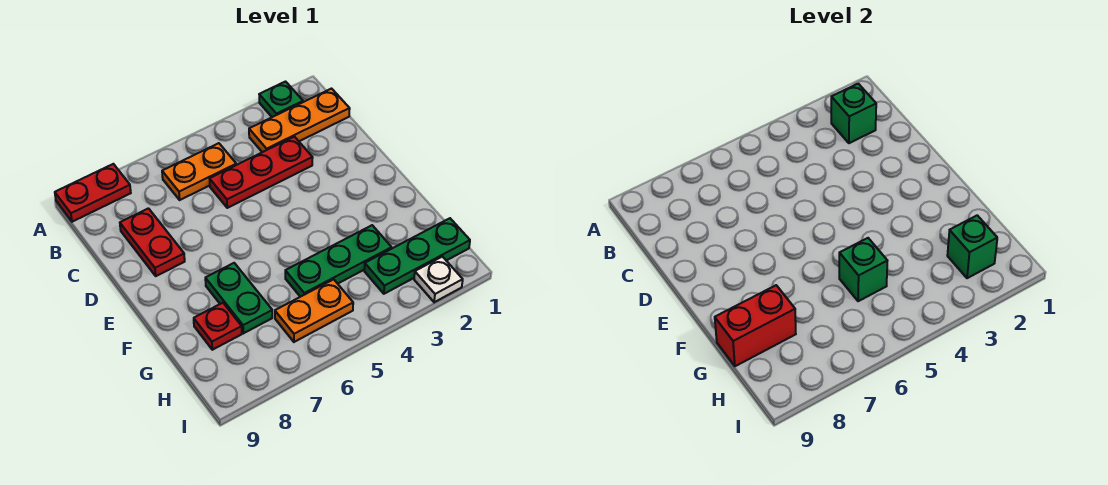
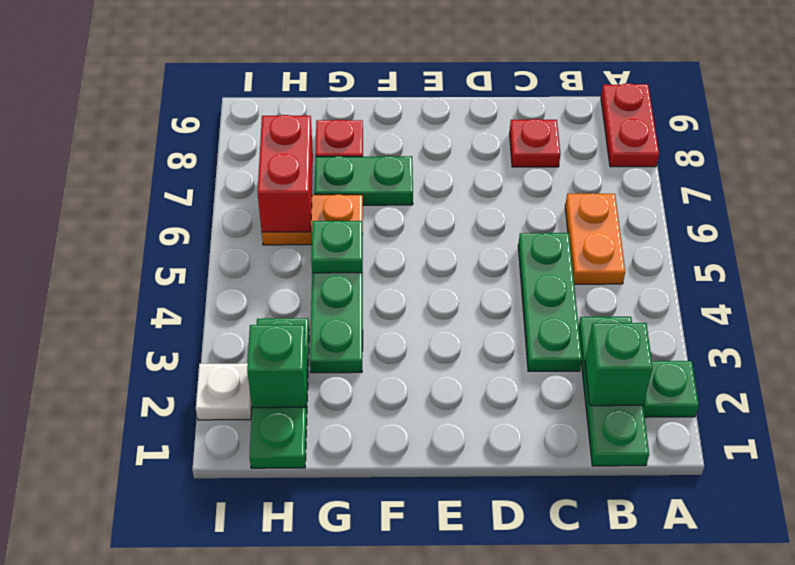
orange 1x3 plate [249,89,350,152] -> green 1x3 plate [579,317,649,466]
red 1x3 plate [210,137,313,208] -> green 1x3 plate [518,233,582,371]
red 1x2 plate [120,208,185,276] -> red 1x1 plate [510,119,561,167]
green 1x1 brick [839,238,887,301] -> green 1x1 plate [311,221,362,273]
red 1x2 brick [715,285,796,366] -> red 1x2 brick moved to [258,115,313,232]
orange 1x2 plate [275,279,353,342] -> orange 1x2 plate turned to [262,195,363,245]

